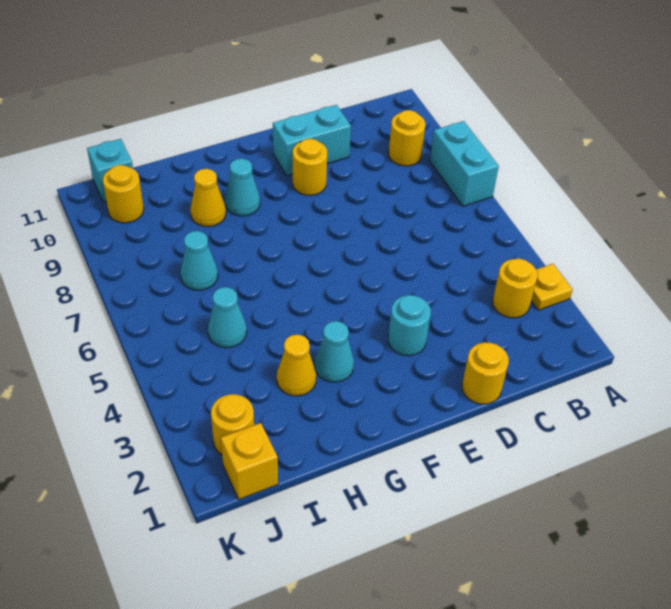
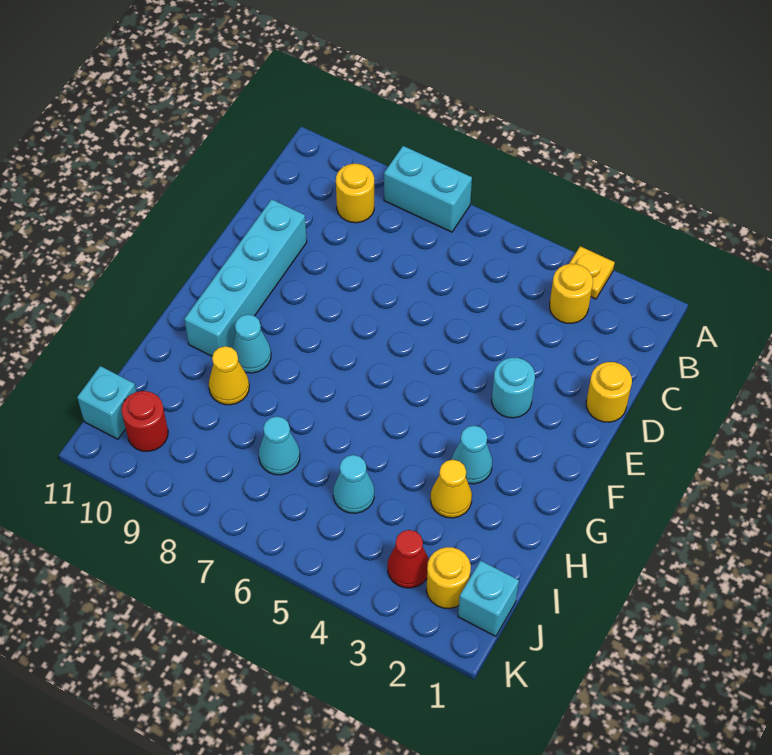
cyan 1x2 brick [273,105,351,176] -> cyan 1x4 brick [184,199,307,356]
yellow 1x1 round brick [293,139,327,195] -> none
yellow 1x1 brick [221,423,278,499] -> cyan 1x1 brick [458,561,519,636]
none -> red 1x1 cone [388,530,429,588]
yellow 1x1 round brick [103,165,144,223] -> red 1x1 round brick [121,391,168,451]

